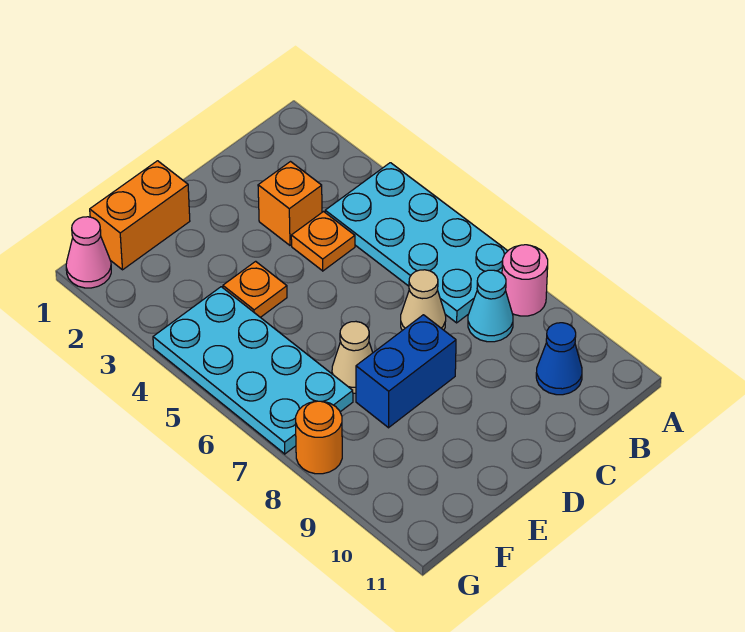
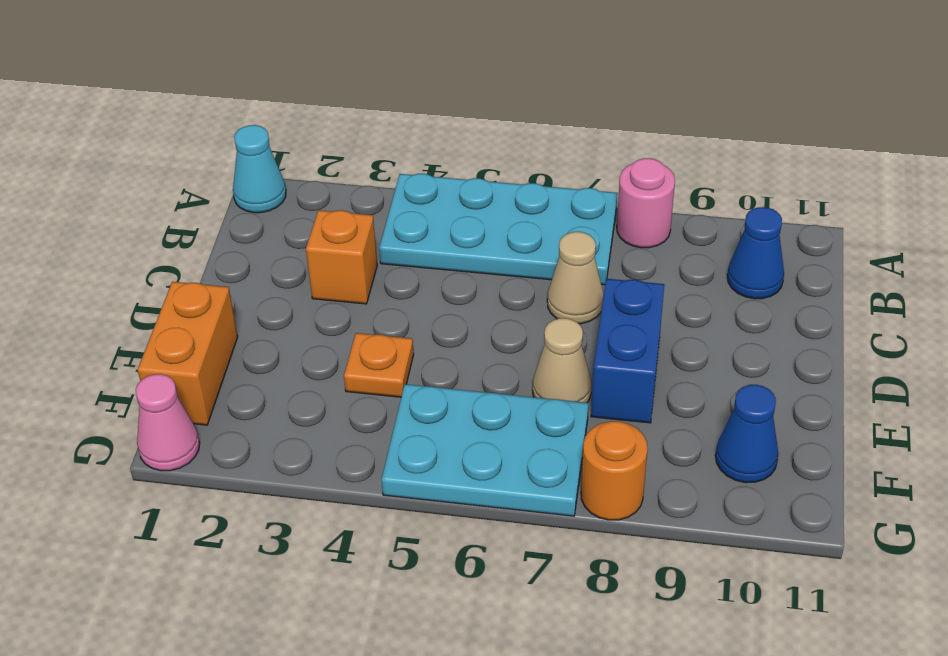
cyan 1x1 cone [468,270,513,342] -> cyan 1x1 cone moved to [233,125,286,213]
orange 1x1 plate [291,212,355,271] -> none
cyan 2x4 plate [153,287,353,454] -> cyan 2x3 plate [382,384,589,516]
none -> blue 1x1 cone [715,385,779,483]

